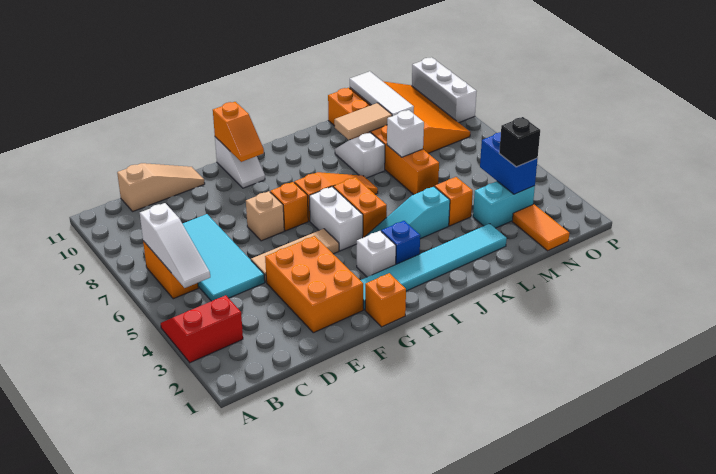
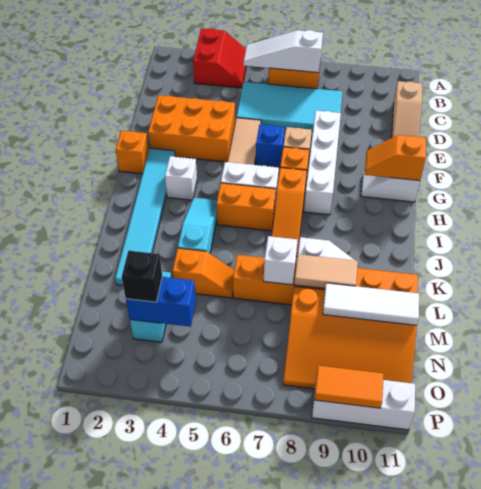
none -> white 1x4 brick [304,111,341,215]
blue 1x1 brick [381,221,420,264] -> blue 1x1 brick moved to [256,124,285,167]
tan 1x2 tile [334,103,392,140] -> tan 1x2 tile turned to [294,254,358,288]
orange 1x2 tile [512,204,569,251] -> orange 1x2 tile moved to [314,366,384,408]

